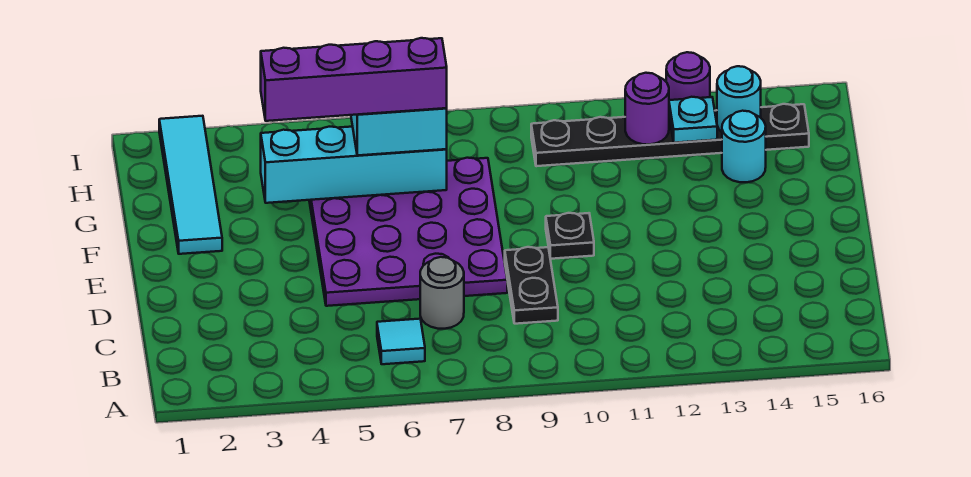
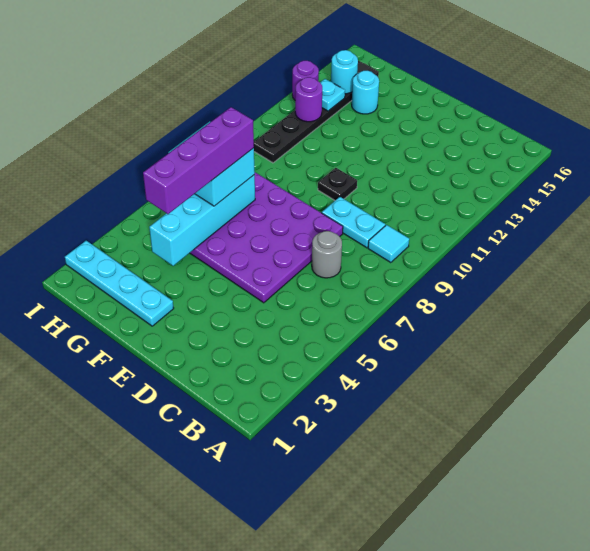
cyan 1x1 tile [377,319,425,364] -> cyan 1x1 tile moved to [368,225,409,263]
black 1x2 plate [505,247,558,324] -> cyan 1x2 plate [322,197,385,248]
cyan 1x4 tile [159,116,222,254] -> cyan 1x4 plate [65,241,174,326]

